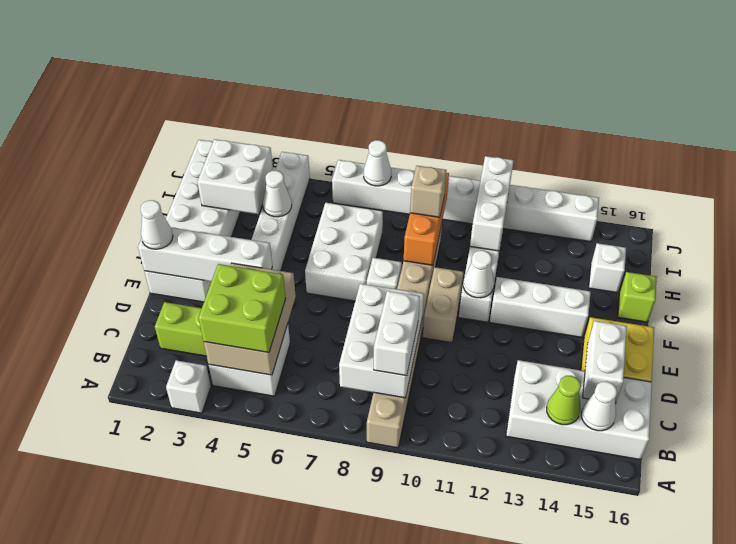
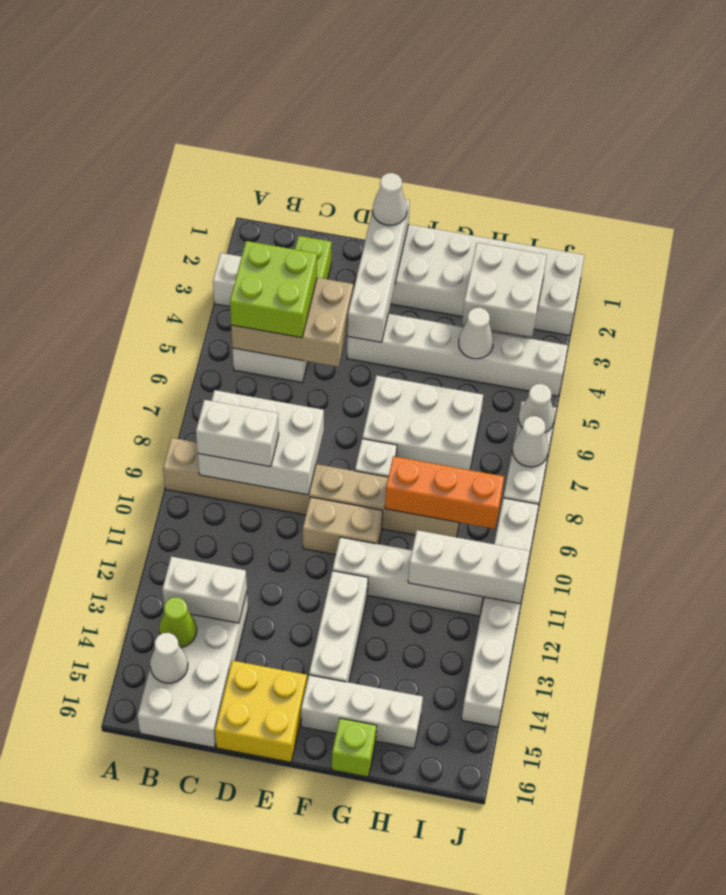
white 1x2 brick [583,321,627,403] -> white 1x2 brick moved to [162,557,247,623]
white 1x1 cone [463,250,494,298] -> white 1x1 cone moved to [519,384,554,433]
tan 1x1 brick [410,166,446,217] -> none
white 1x1 brick [589,243,626,293] -> white 1x3 brick [301,675,423,748]

